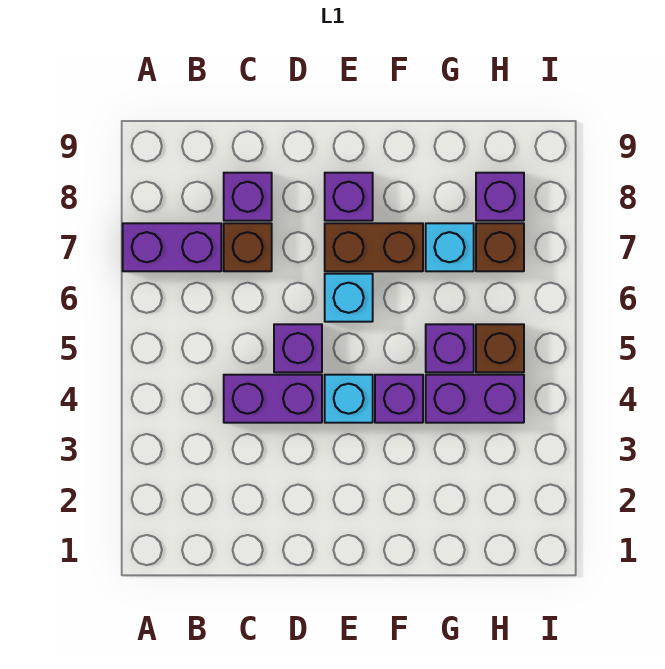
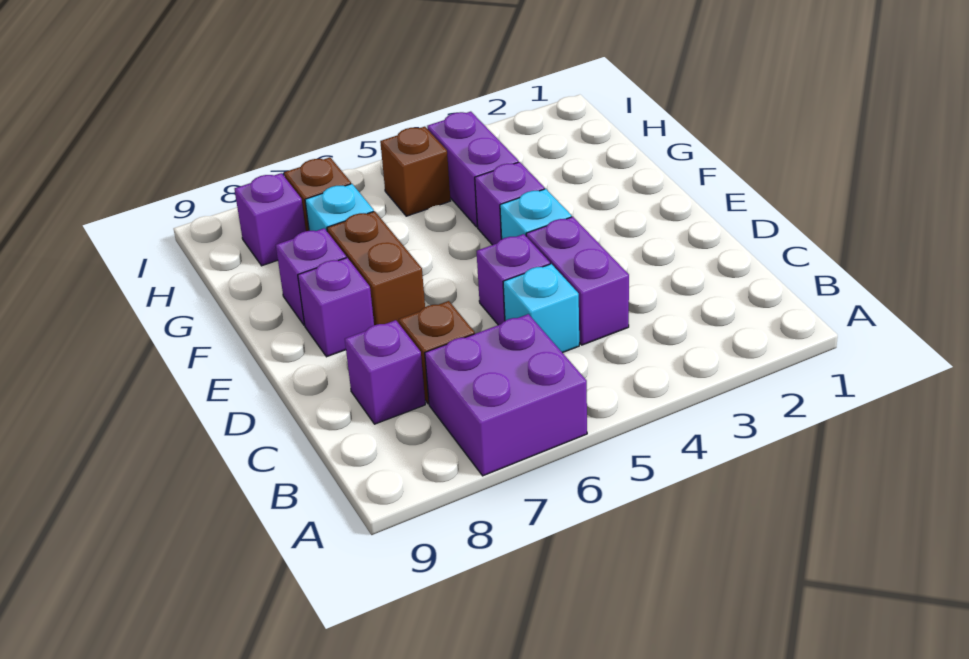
purple 1x2 brick [123,223,221,271] -> purple 2x2 brick [425,314,587,476]
cyan 1x1 brick [325,274,373,322] -> cyan 1x1 brick moved to [503,264,579,353]
purple 1x1 brick [426,324,474,372] -> purple 1x1 brick moved to [276,228,346,325]

